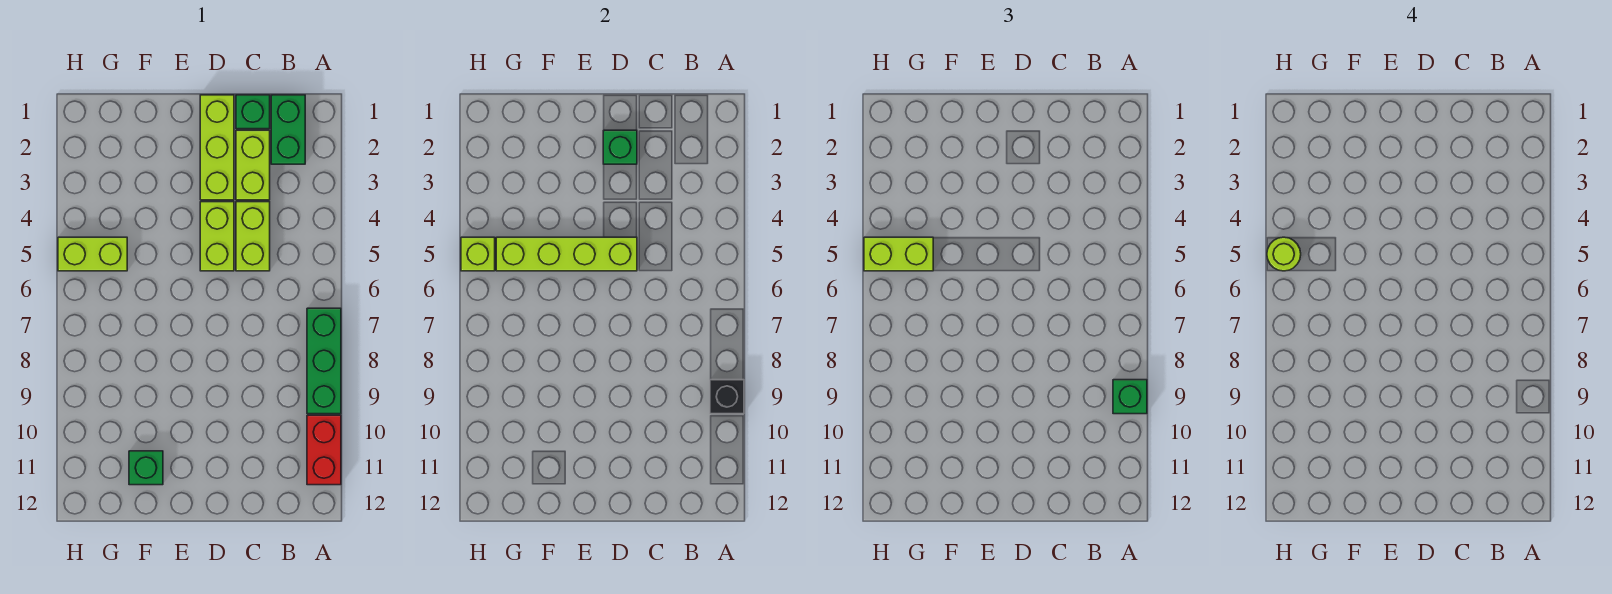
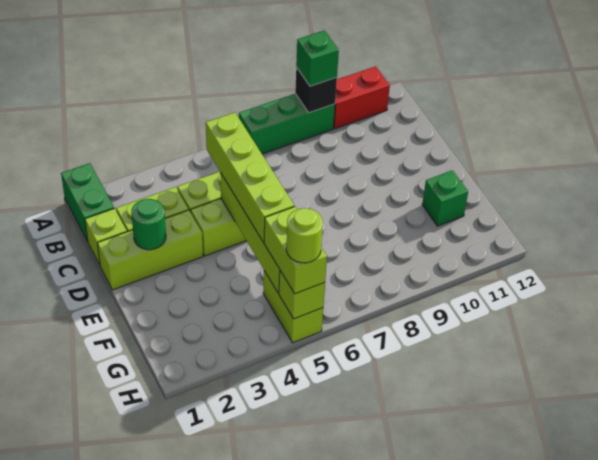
green 1x2 brick [271,95,305,164] -> green 1x2 brick turned to [61,163,114,242]
green 1x1 brick [236,95,270,129] -> lime 1x1 brick [85,208,127,265]
none -> lime 1x4 brick [206,112,294,243]
green 1x1 brick [603,130,637,164] -> green 1x1 round brick [131,199,166,250]

